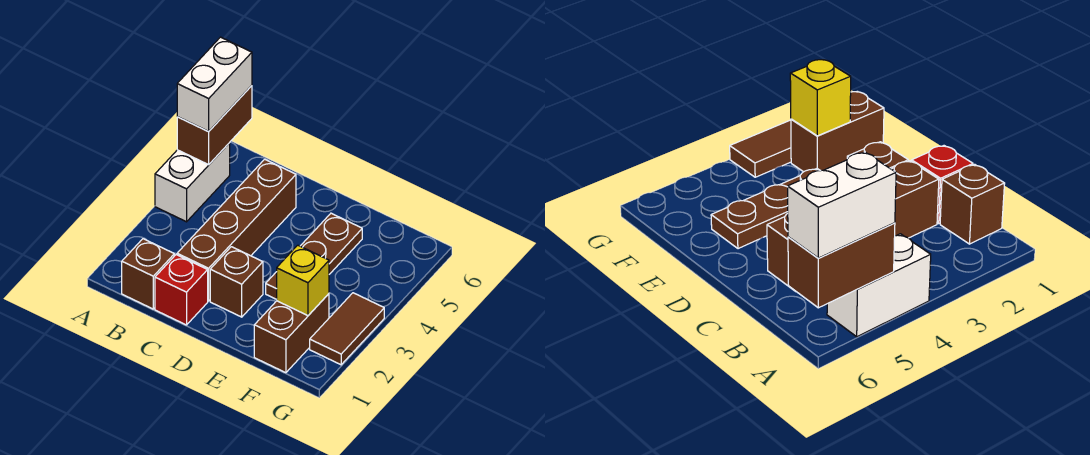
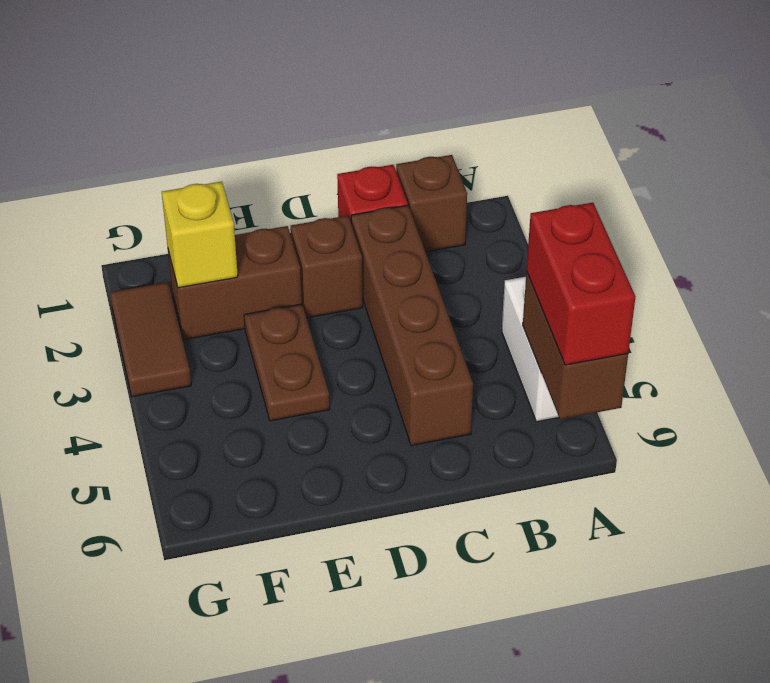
white 1x2 brick [177,37,252,131] -> red 1x2 brick [527,203,636,365]
brown 1x3 plate [266,213,362,299] -> brown 1x2 plate [244,304,330,421]
brown 1x2 brick [254,294,329,373] -> brown 1x2 brick turned to [168,226,302,340]

